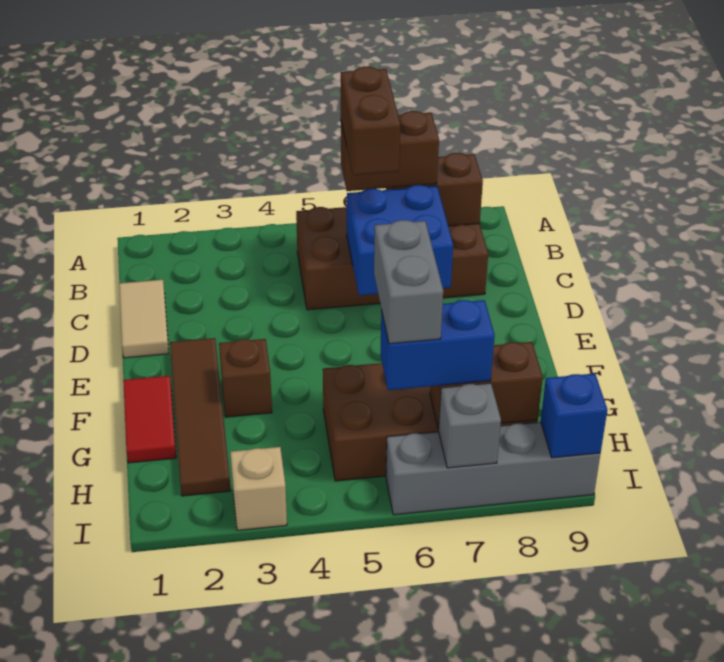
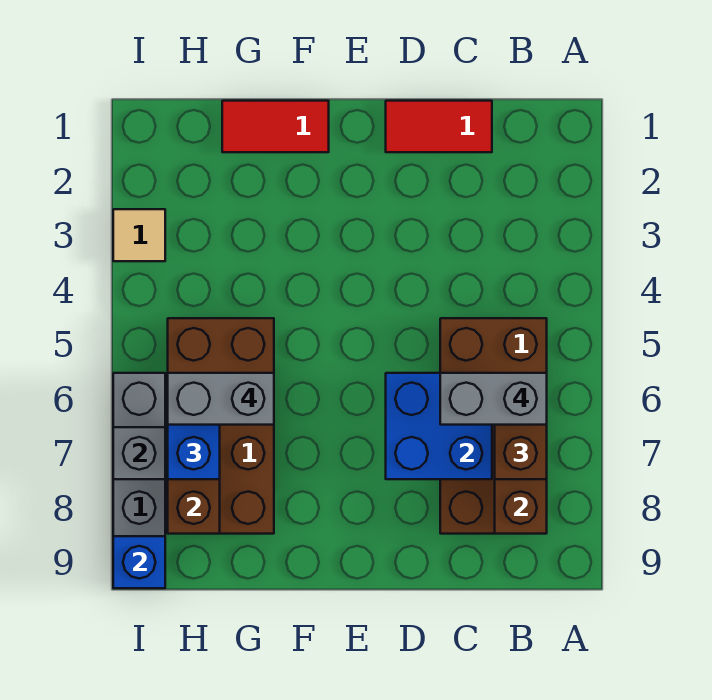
brown 1x2 brick [341,67,400,175] -> grey 1x2 brick [440,373,547,425]
tan 1x2 tile [119,280,169,358] -> red 1x2 tile [386,101,492,152]
brown 1x4 tile [170,338,231,496] -> none
brown 1x1 brick [219,339,272,417] -> none
tan 1x1 brick [230,447,287,530] -> tan 1x1 tile [113,209,165,261]

